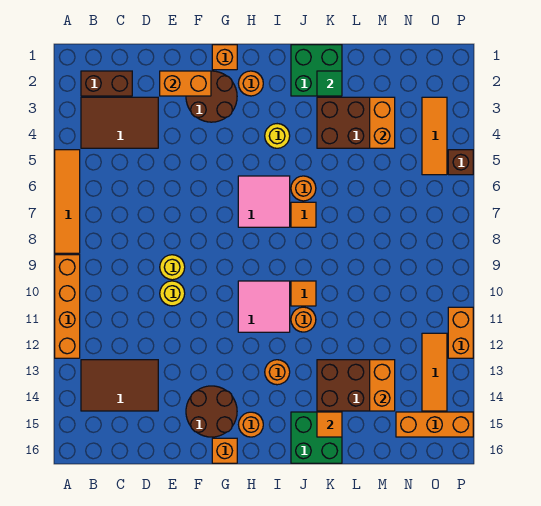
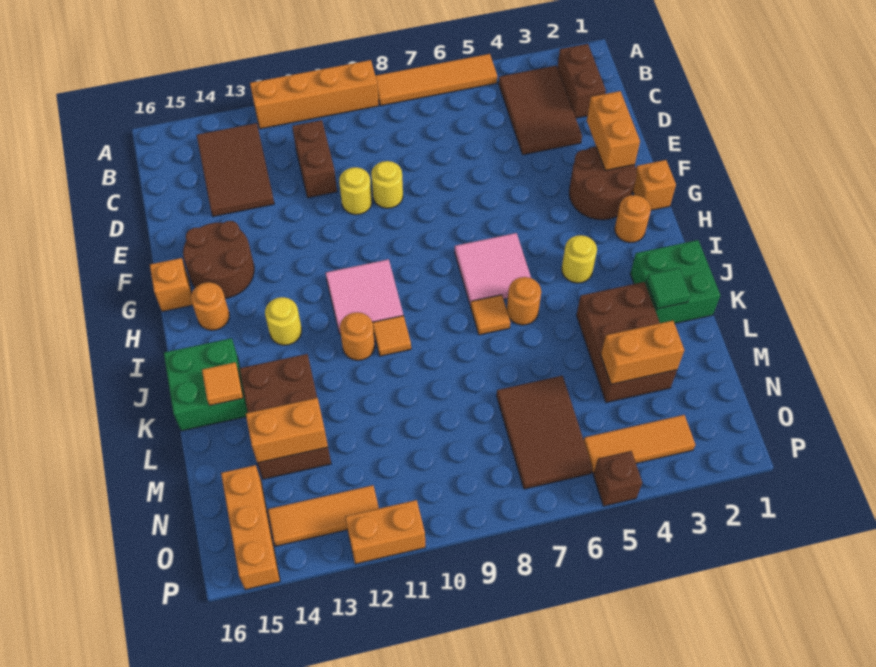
none -> brown 1x2 brick [292,120,337,198]
orange 1x1 round brick [265,360,290,385] -> yellow 1x1 round brick [265,297,302,345]
none -> brown 2x3 tile [497,376,593,489]

